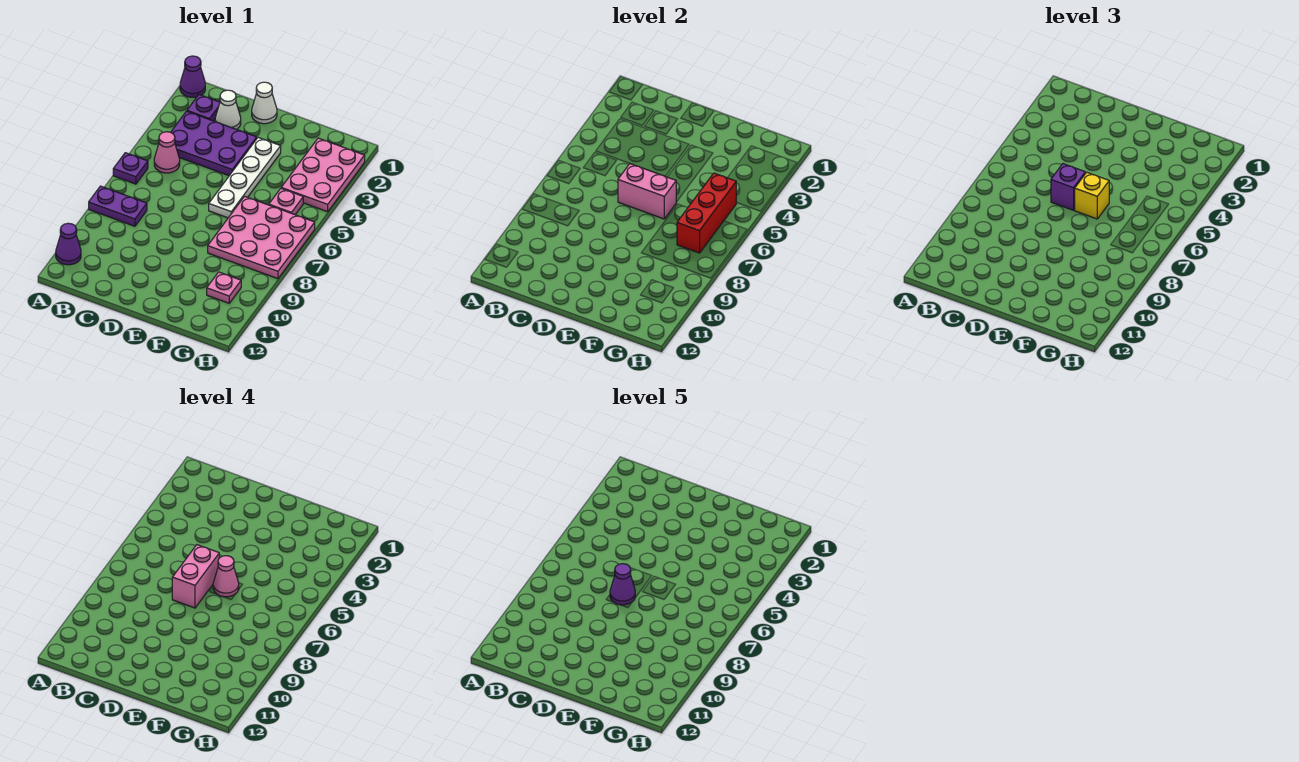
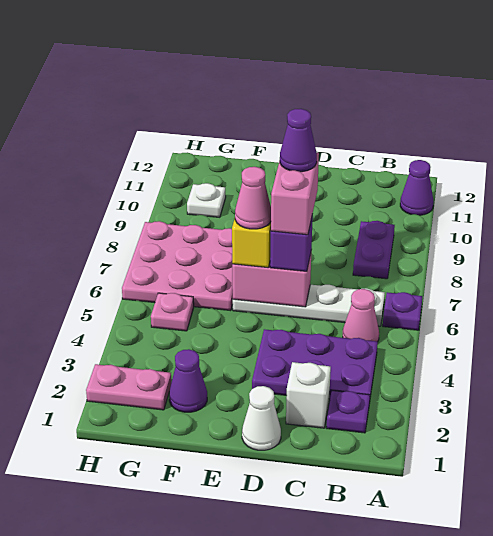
purple 1x1 cone [180,56,205,97] -> purple 1x1 cone moved to [169,349,207,412]
purple 1x2 plate [89,186,147,226] -> purple 1x2 plate turned to [353,221,395,279]
white 1x1 cone [215,90,241,129] -> white 1x1 brick [286,362,331,428]
white 1x4 plate [209,138,281,218] -> white 1x4 plate turned to [233,285,385,326]
pink 2x3 plate [281,138,365,212] -> pink 1x2 plate [86,364,171,410]
red 1x3 brick [677,173,736,253] -> none
pink 1x1 plate [207,272,241,303] -> white 1x1 plate [187,183,226,217]

